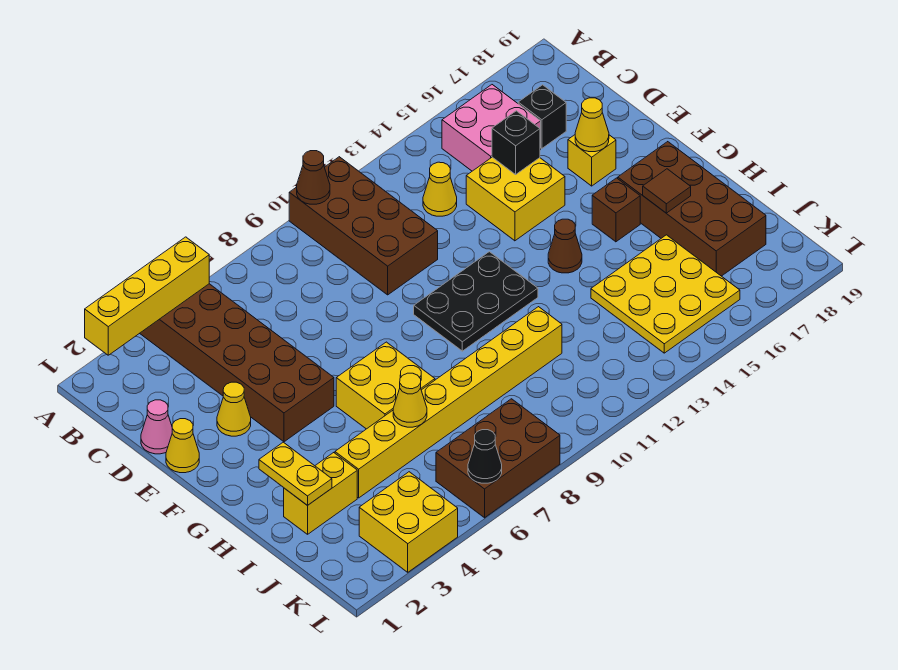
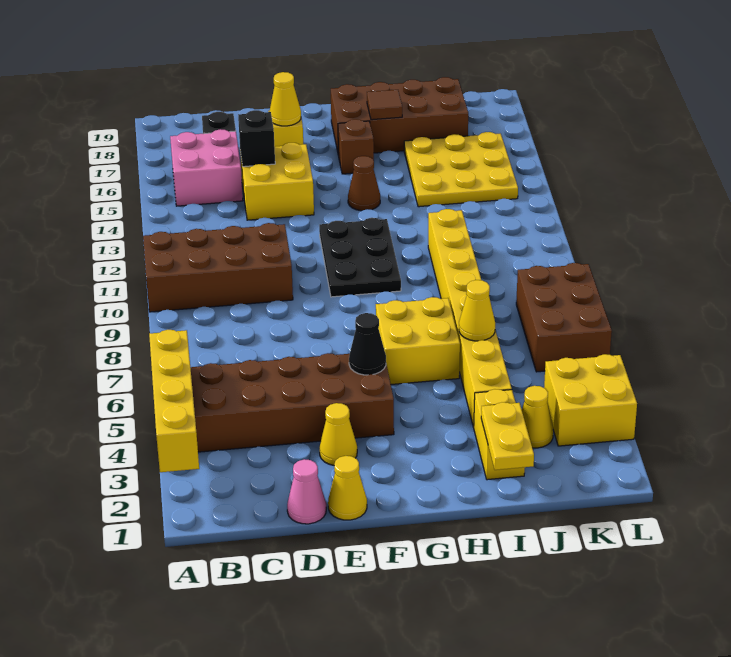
brown 1x1 cone [297,151,330,204] -> none
yellow 1x1 cone [423,162,457,216] -> yellow 1x1 cone moved to [522,386,553,448]
yellow 1x2 plate [259,442,332,505] -> yellow 1x2 plate turned to [481,402,534,470]
black 1x1 cone [468,430,502,483] -> black 1x1 cone moved to [349,313,386,375]

